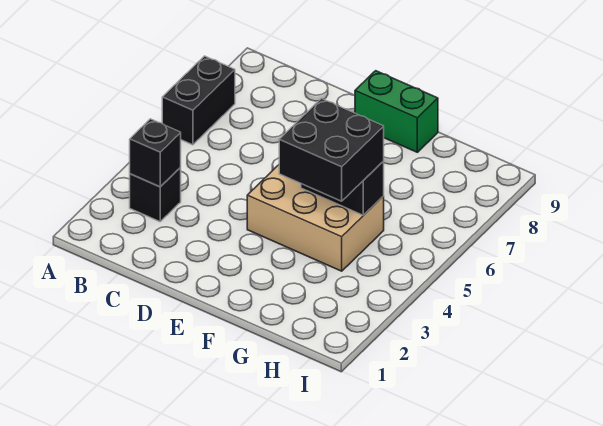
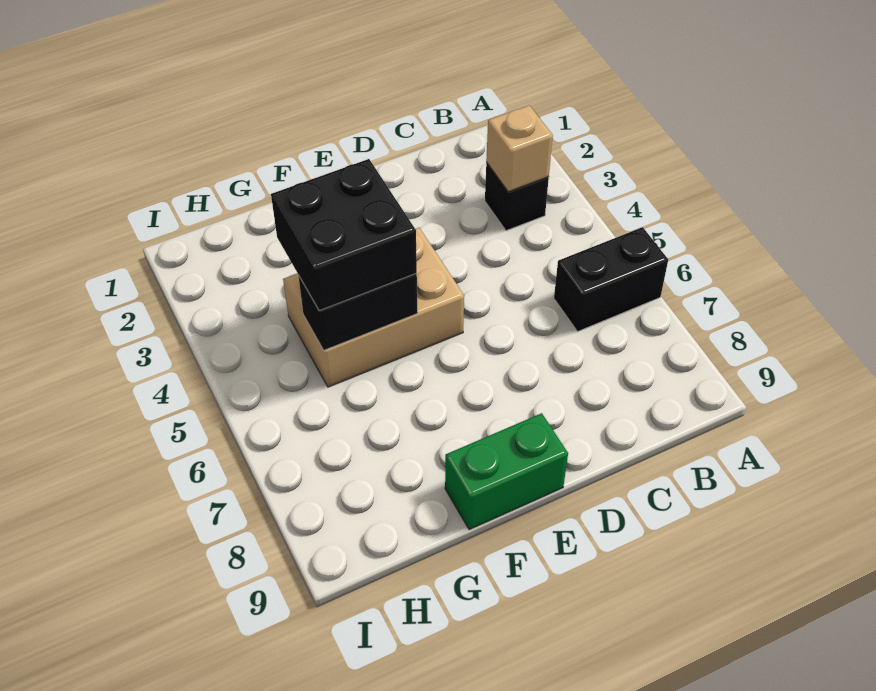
black 1x2 brick [162,56,235,145] -> black 1x2 brick turned to [554,227,668,331]
black 1x1 brick [130,119,181,187] -> tan 1x1 brick [486,105,553,192]

